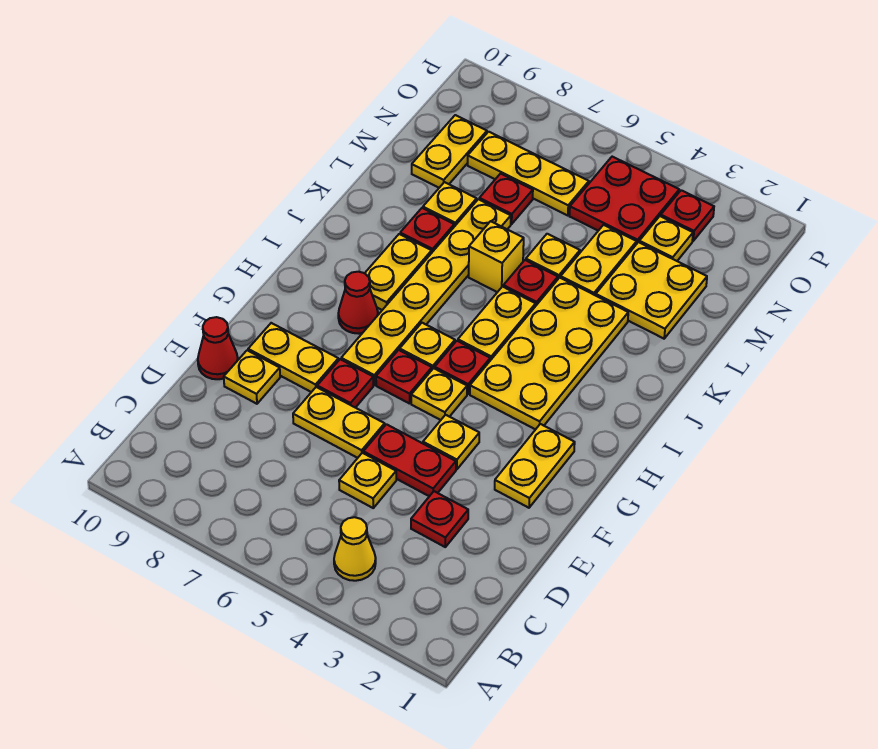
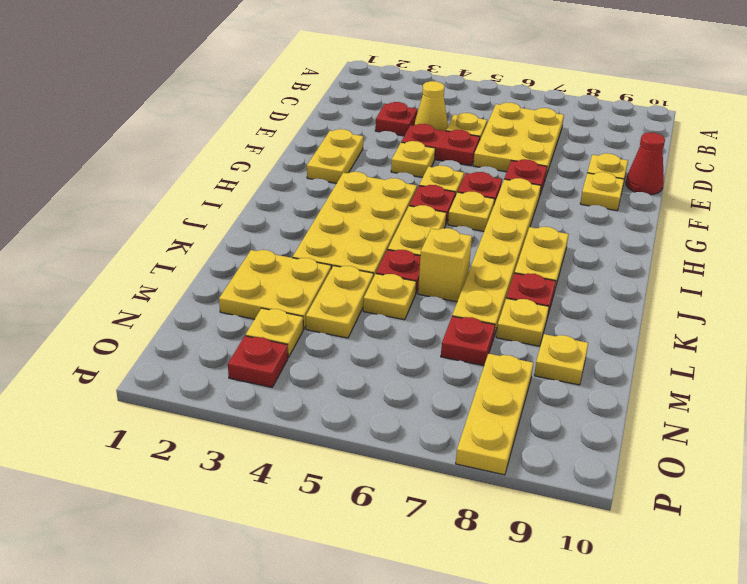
yellow 1x1 cone [334,517,376,581] -> yellow 1x1 cone moved to [414,81,448,131]
yellow 1x2 plate [293,387,385,458] -> yellow 2x3 plate [473,102,564,176]
yellow 1x2 plate [248,323,338,392] -> yellow 1x1 plate [580,172,624,211]
red 1x1 cone [338,272,378,334] -> none
yellow 1x2 plate [412,115,487,188] -> yellow 1x1 plate [534,334,588,385]
red 2x2 plate [570,157,679,243] -> none
yellow 1x3 plate [468,132,589,216] -> yellow 1x3 plate turned to [456,354,533,475]

